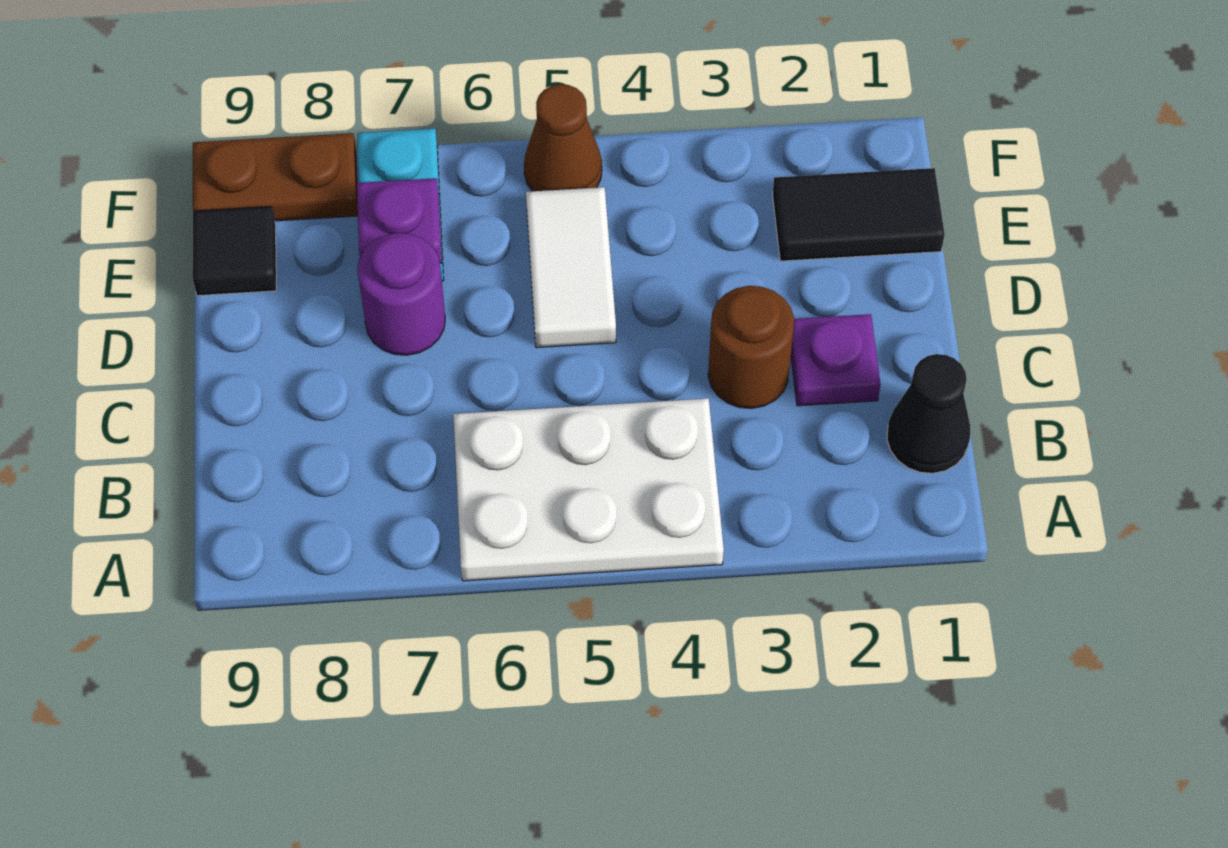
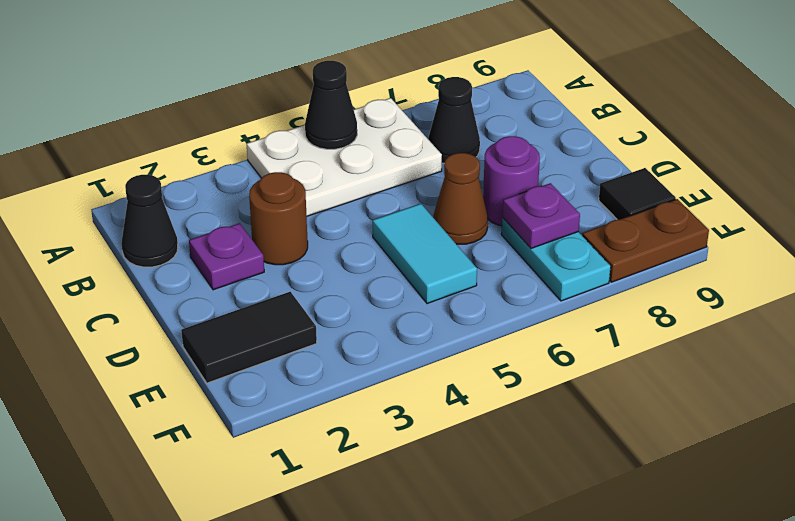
none -> black 1x1 cone [305,61,357,149]
none -> black 1x1 cone [428,77,480,163]
white 1x2 tile [526,187,616,348] -> cyan 1x2 tile [372,204,477,304]
brown 1x1 cone [524,84,602,191] -> brown 1x1 cone moved to [433,153,488,244]

